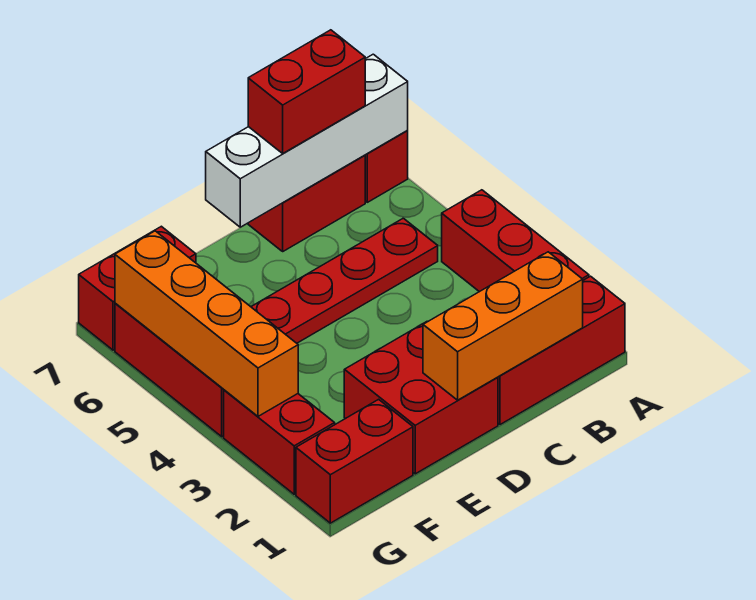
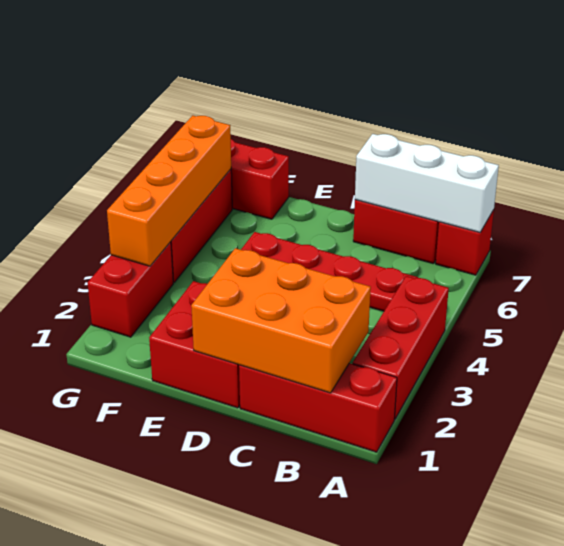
white 1x4 brick [206,54,408,227] -> white 1x3 brick [355,134,499,232]
orange 1x3 brick [423,252,583,400] -> orange 2x3 brick [191,248,371,393]
red 1x2 brick [248,30,365,153] -> none
red 1x2 brick [296,399,413,523] -> none

